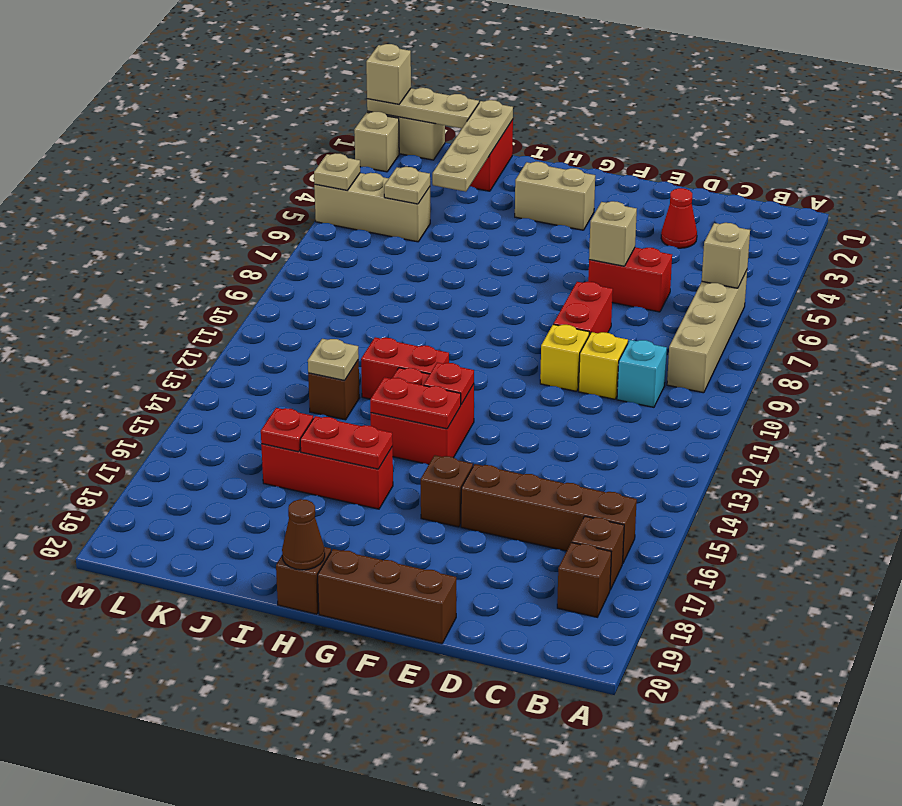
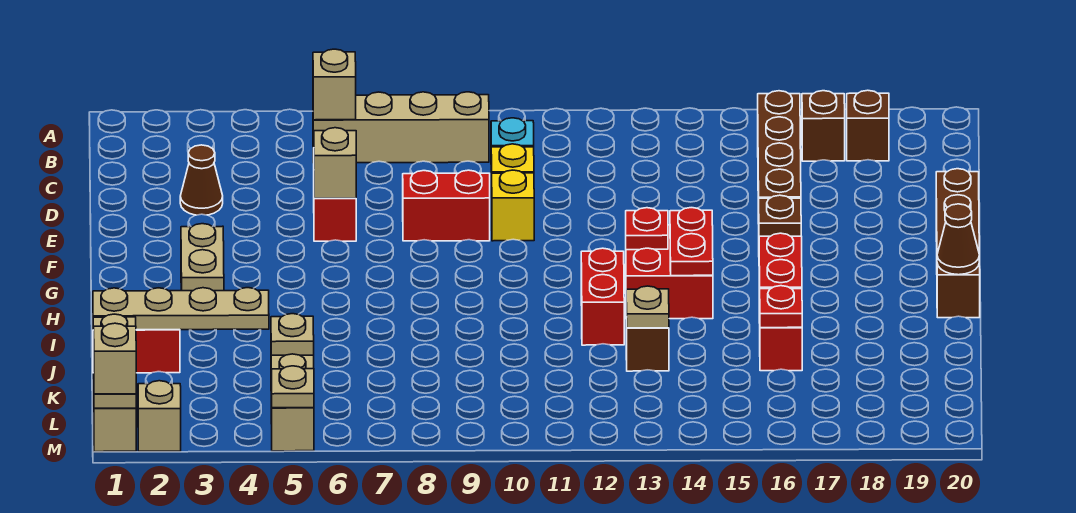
red 1x1 cone [661,188,697,248] -> brown 1x1 cone [180,145,223,215]

